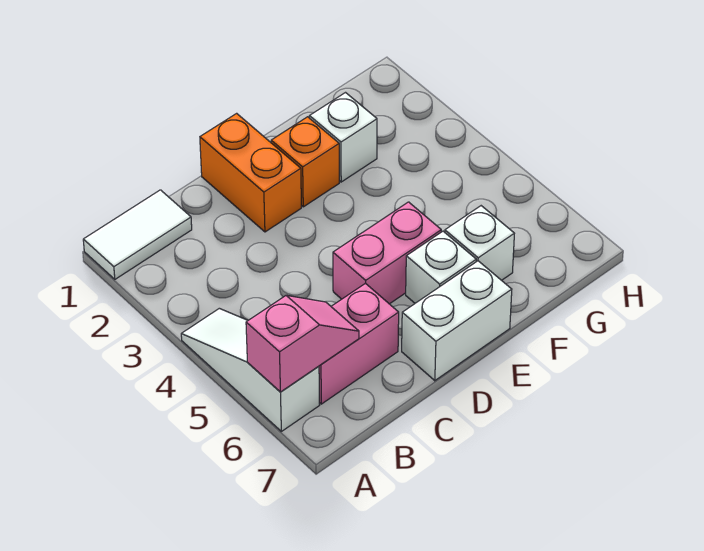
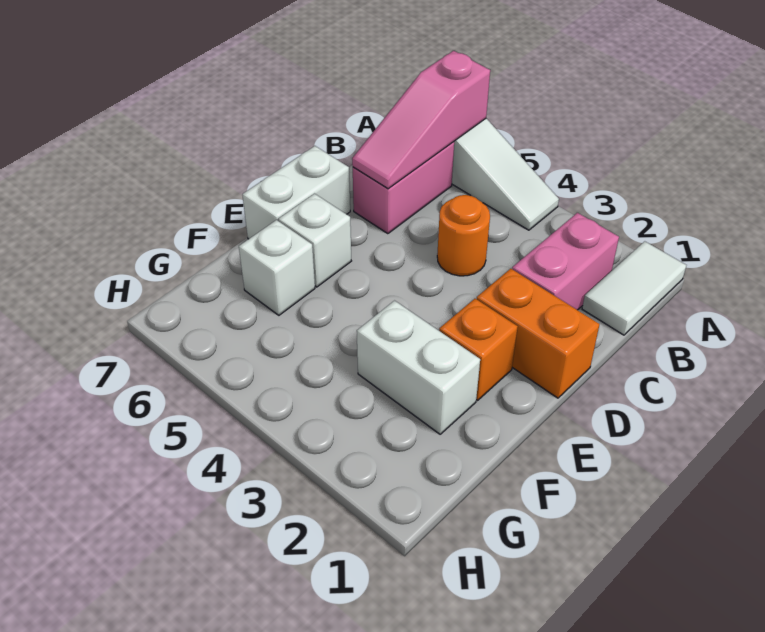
pink 1x2 slope [246,295,359,392] -> pink 1x3 slope [352,51,490,189]
none -> orange 1x1 round brick [437,195,490,276]
pink 1x2 brick [333,202,441,304] -> pink 1x2 brick moved to [512,213,619,310]
white 1x1 brick [309,93,377,182] -> white 1x2 brick [357,301,480,434]

